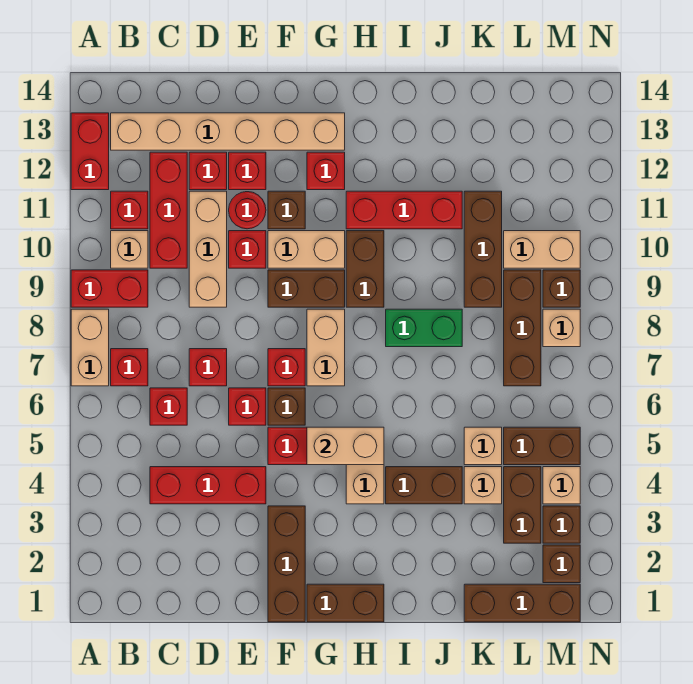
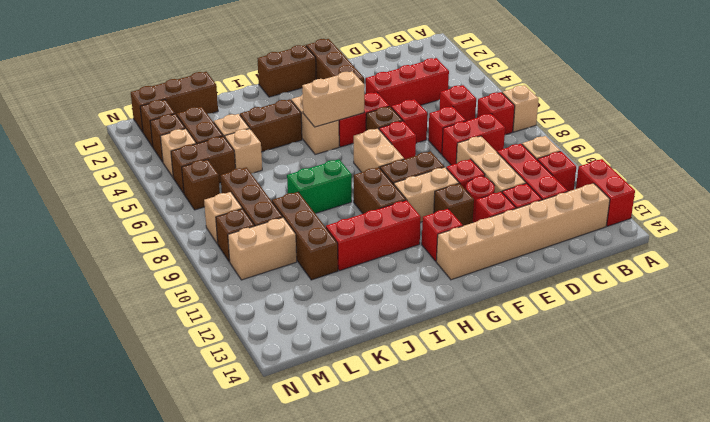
tan 1x2 brick [71,309,109,386] -> tan 1x1 brick [502,85,539,132]
red 1x2 brick [71,270,148,307] -> red 1x2 brick moved to [442,114,505,165]
none -> brown 1x1 brick [182,159,220,210]

